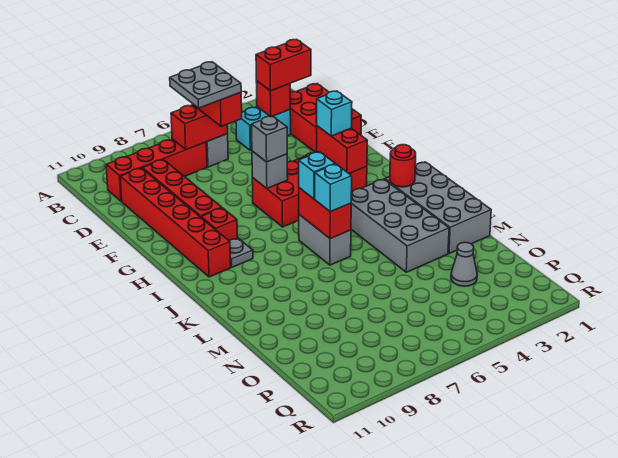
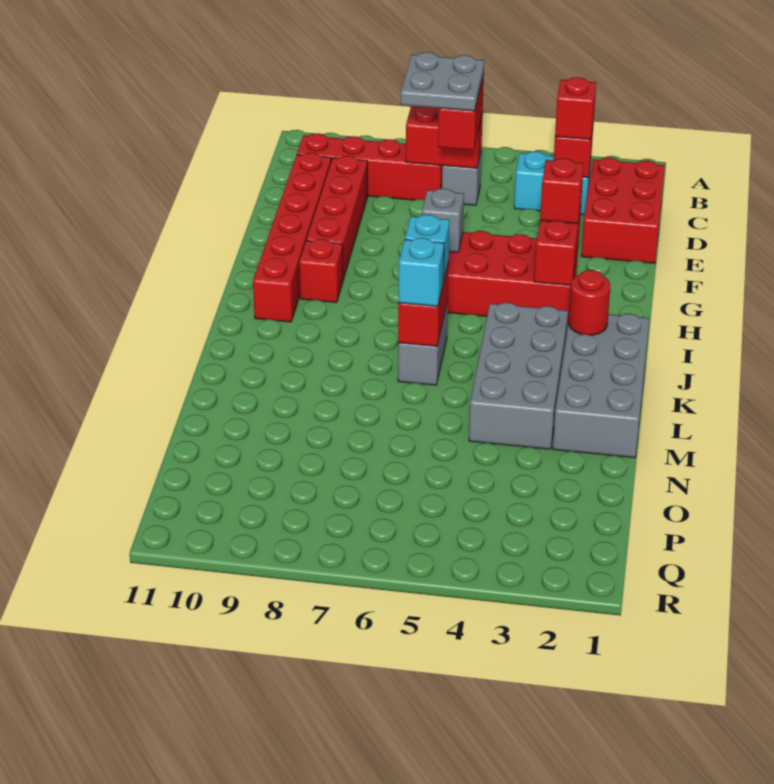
red 1x2 brick [256,40,311,91] -> red 1x1 brick [555,77,596,139]
cyan 1x1 brick [317,91,352,136] -> red 1x1 brick [540,158,584,224]
grey 1x1 brick [252,116,287,162] -> none
grey 1x1 plate [229,238,253,267] -> none
grey 1x1 cone [451,242,477,286] -> none

